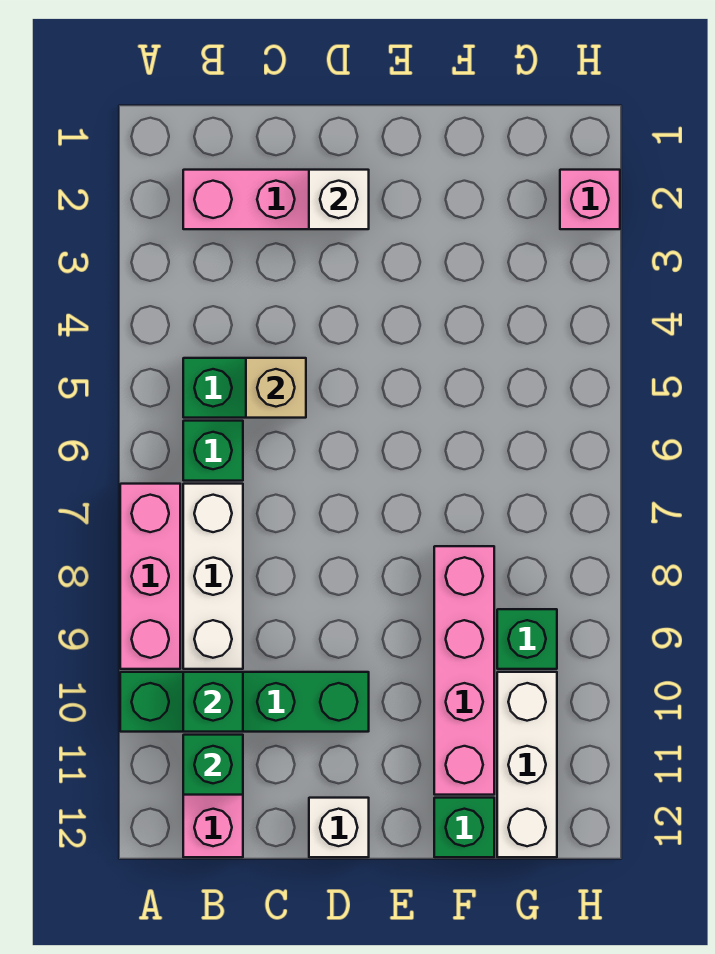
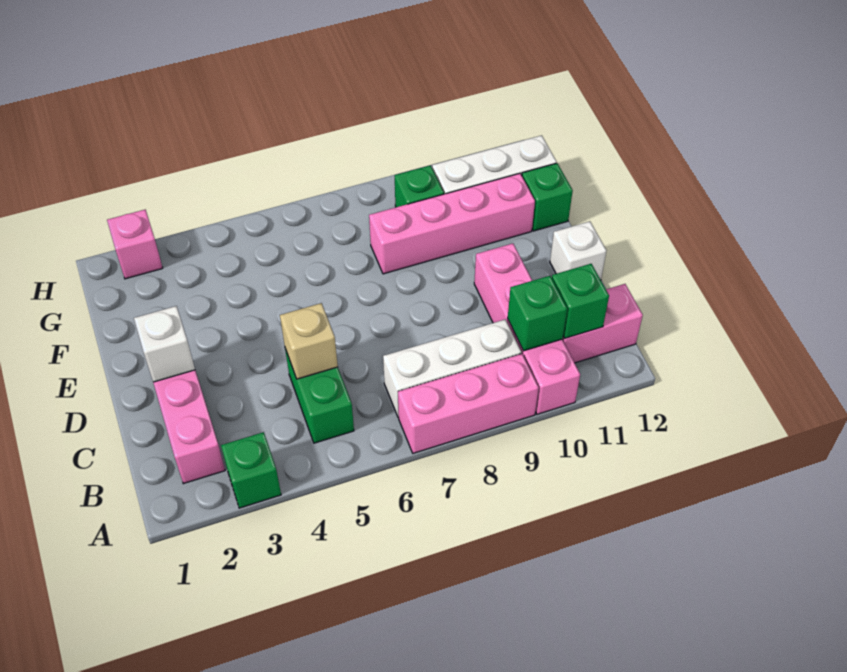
green 1x4 brick [120,672,369,732] -> pink 1x4 brick [474,243,580,414]
green 1x1 brick [183,421,243,481] -> green 1x1 brick moved to [221,432,281,508]

